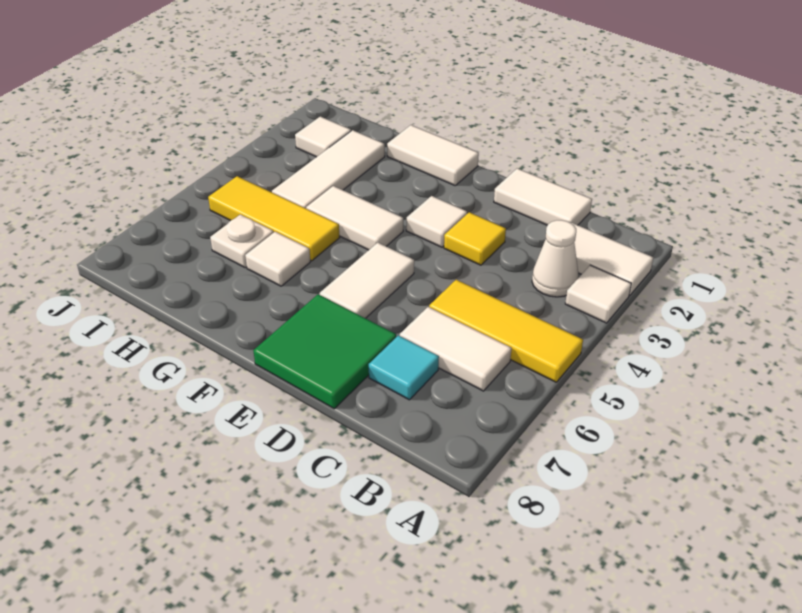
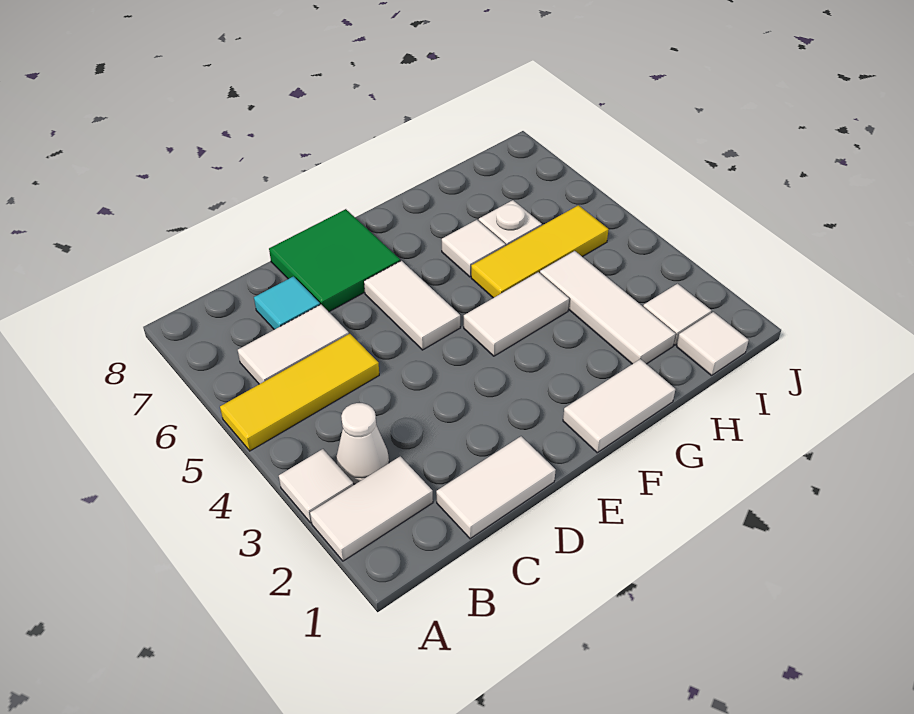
yellow 1x1 tile [444,212,506,265] -> none
white 1x1 tile [406,196,467,247] -> white 1x1 tile moved to [677,312,749,376]

